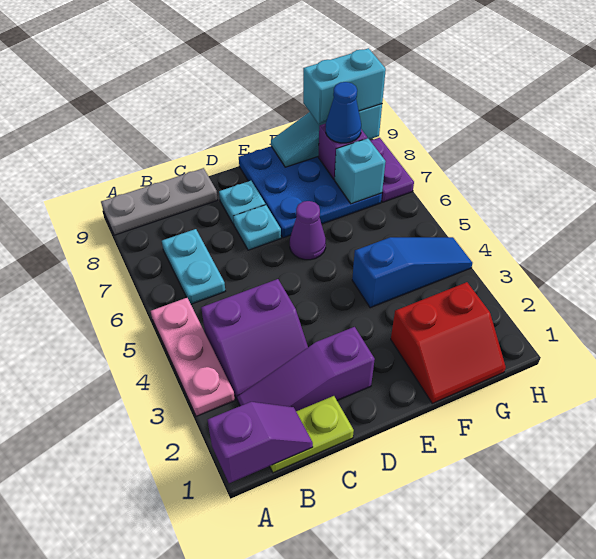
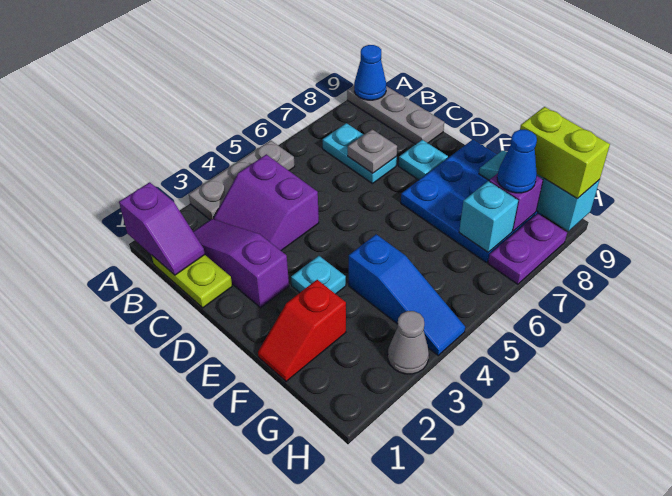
pink 1x3 plate [151,298,235,416] -> grey 1x3 plate [189,141,295,220]
none -> blue 1x1 cone [354,45,386,100]
cyan 1x2 plate [162,229,225,304] -> cyan 1x2 plate turned to [322,123,397,184]
none -> grey 1x1 plate [348,129,397,173]
cyan 1x1 plate [233,205,281,250] -> cyan 1x1 plate moved to [291,256,346,294]
purple 1x1 cone [290,201,326,260] -> none
red 2x2 slope [391,282,506,403] -> red 1x2 slope [258,280,346,381]
cyan 1x2 brick [303,48,386,124] -> lime 1x2 brick [520,107,610,198]
none -> grey 1x1 cone [388,311,429,374]

